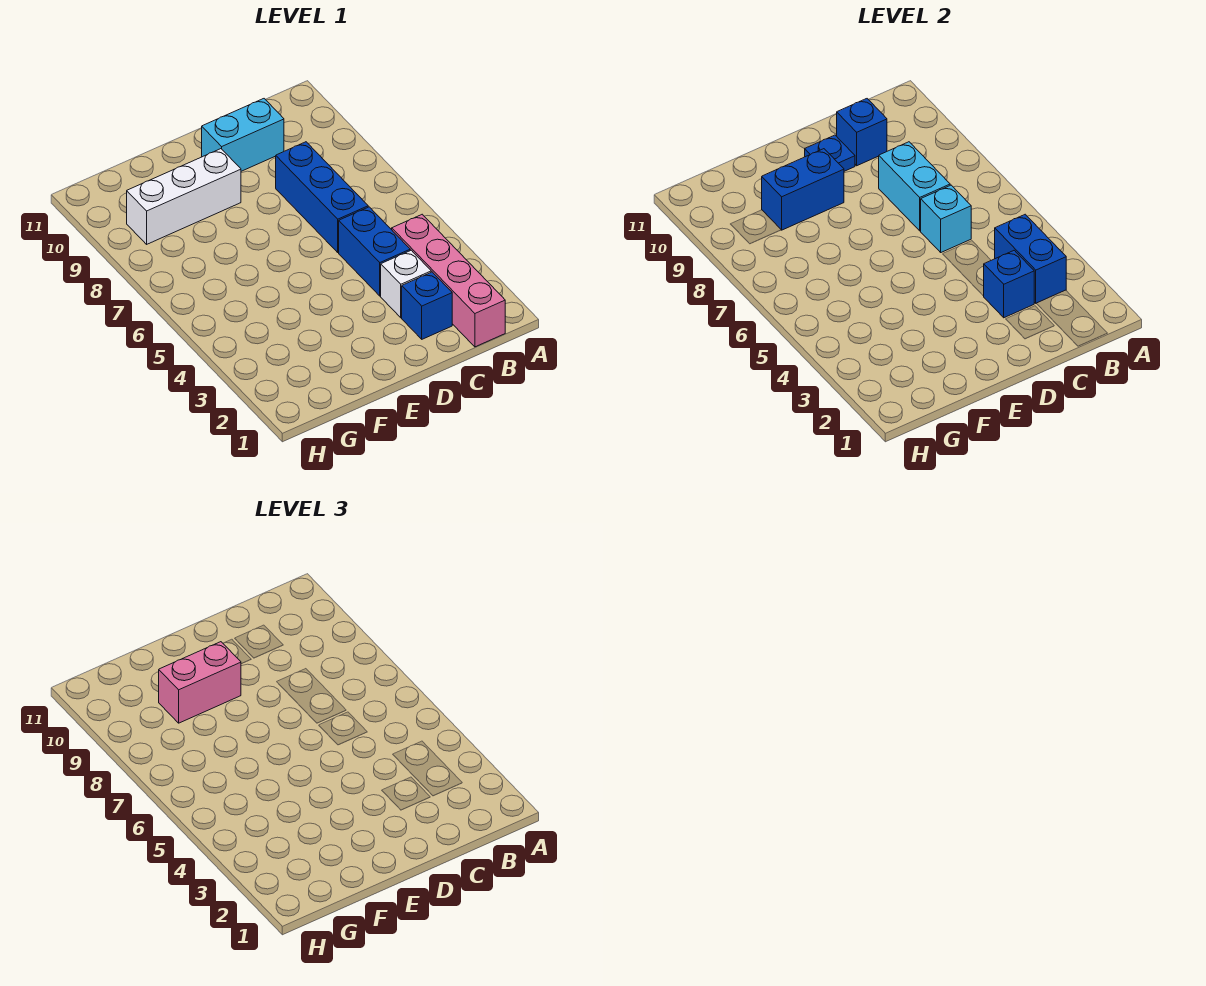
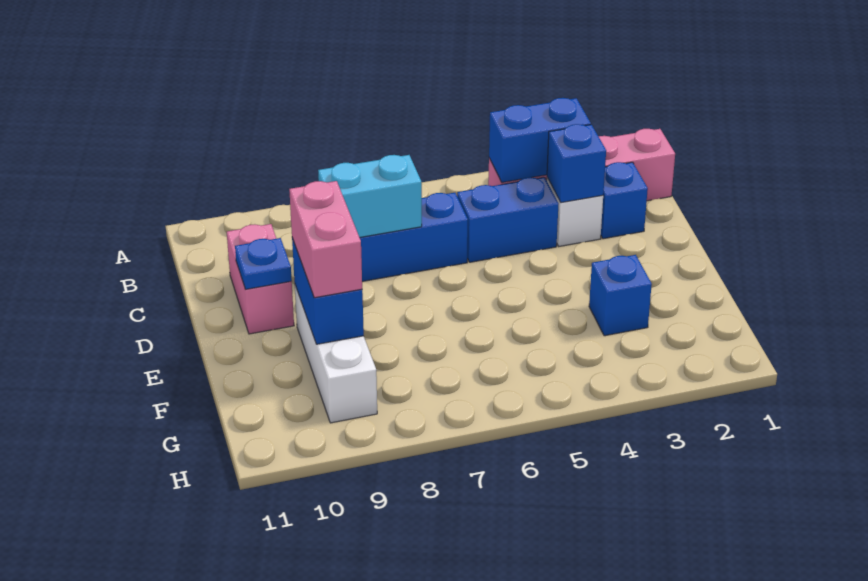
cyan 1x1 brick [921,185,971,252] -> none
cyan 1x2 brick [202,99,284,171] -> pink 1x2 brick [227,224,294,334]
blue 1x1 brick [837,99,887,166] -> blue 1x1 brick moved to [589,255,652,336]

